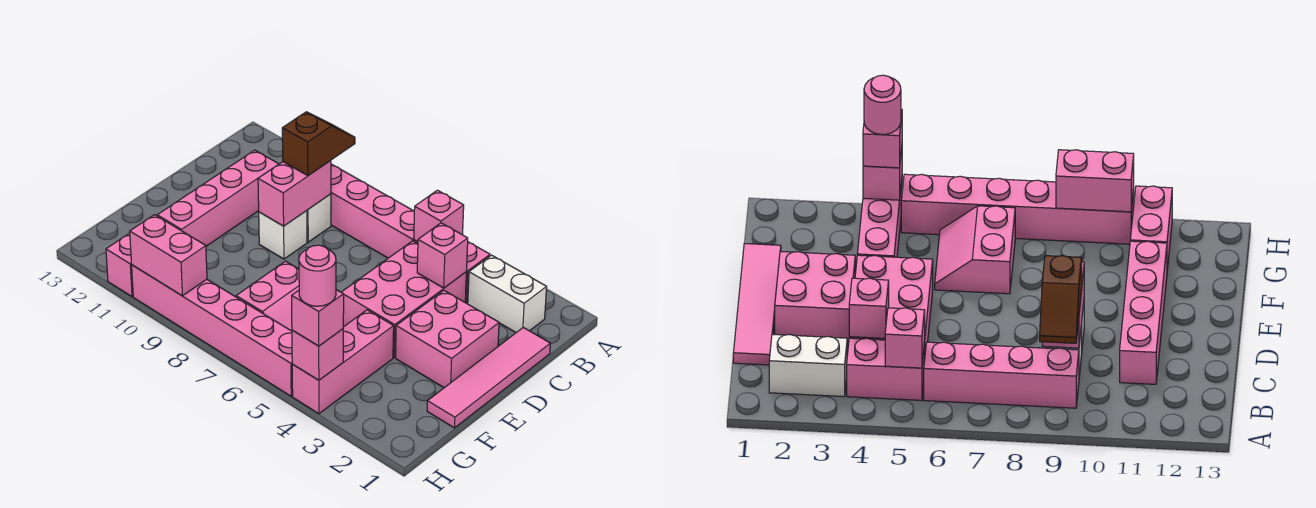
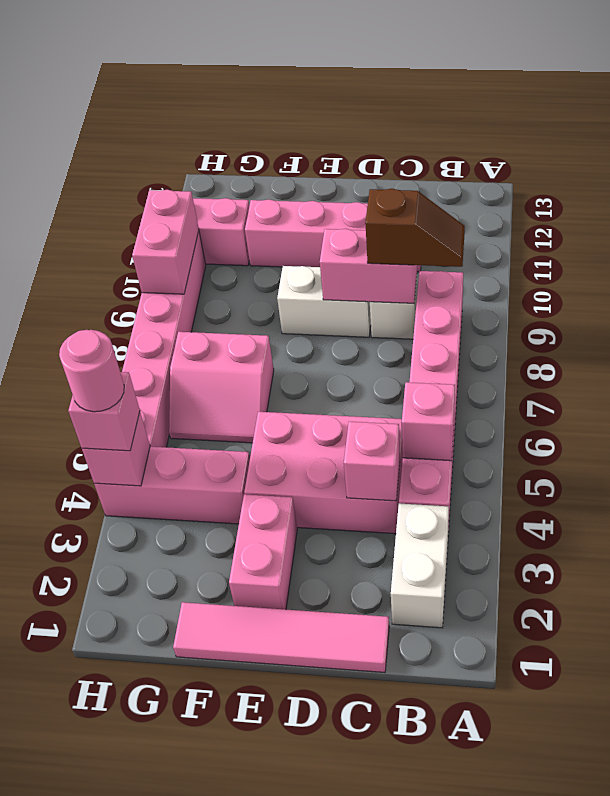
pink 2x2 brick [396,291,499,388] -> pink 1x2 brick [229,494,297,609]
white 1x1 brick [259,211,307,259] -> white 1x2 brick [277,266,371,337]

